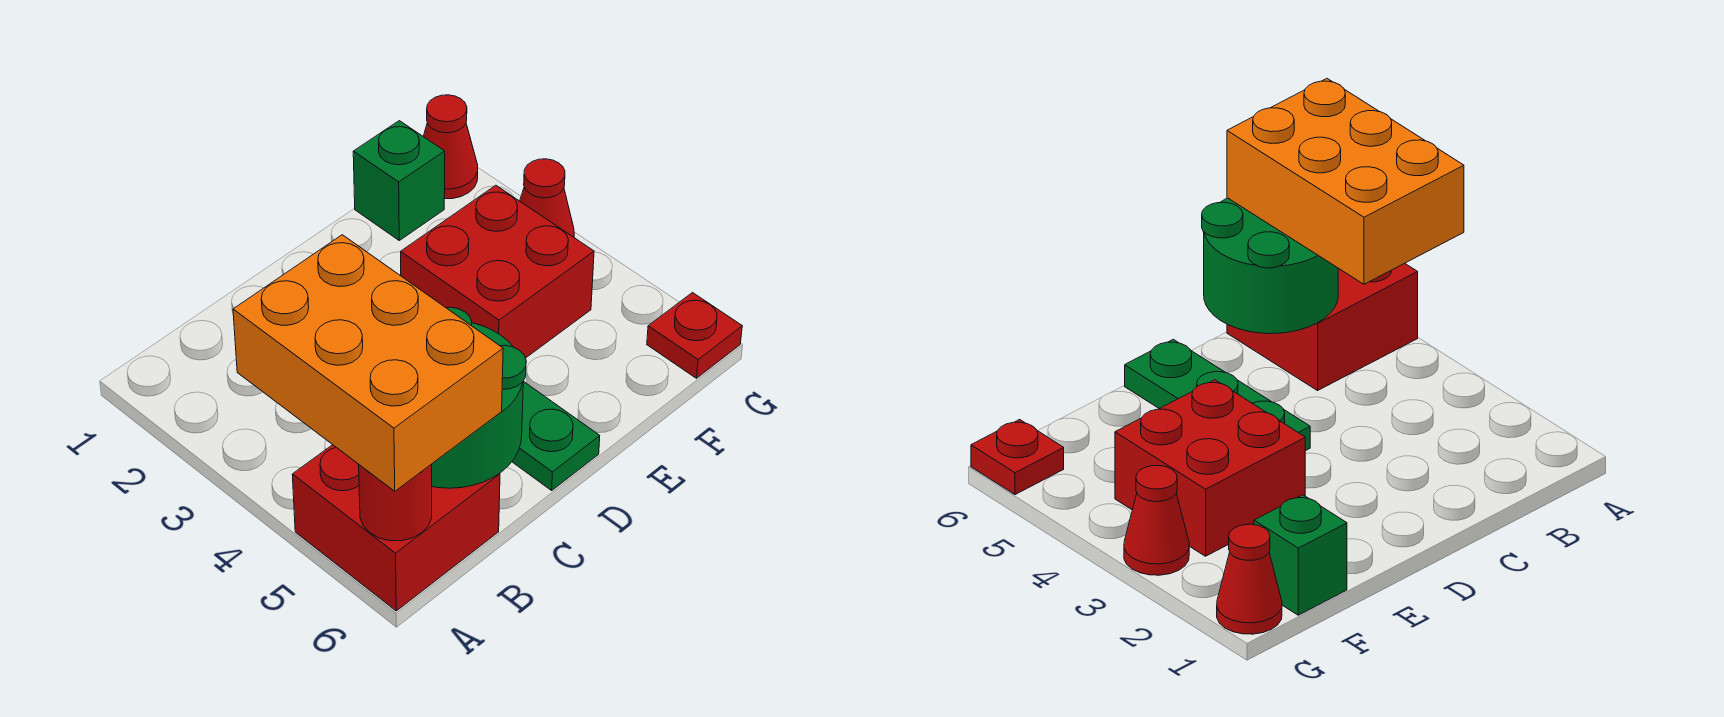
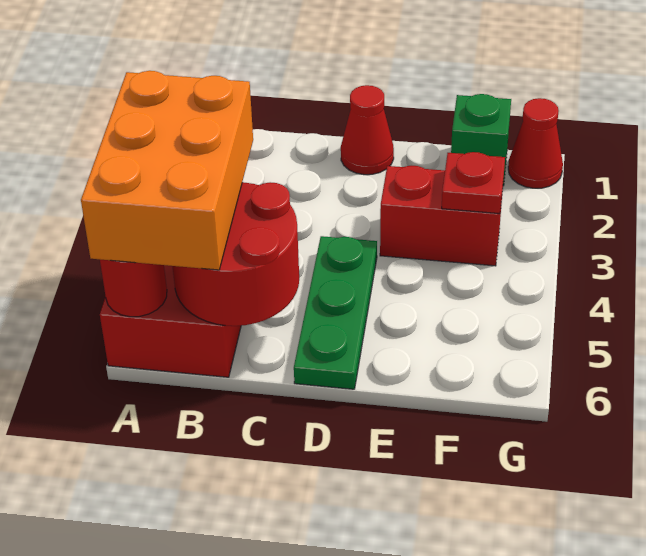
green 2x2 round brick [432,307,526,488] -> red 2x2 round brick [173,182,299,326]
red 2x2 brick [401,185,594,358] -> red 1x2 brick [380,166,503,266]
red 1x1 cone [520,159,574,237] -> red 1x1 cone moved to [341,85,394,175]
red 1x1 plate [647,293,742,378] -> red 1x1 plate moved to [442,152,505,214]

